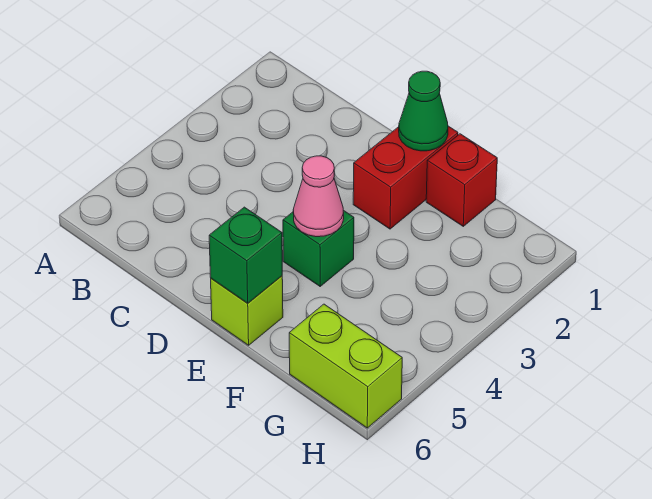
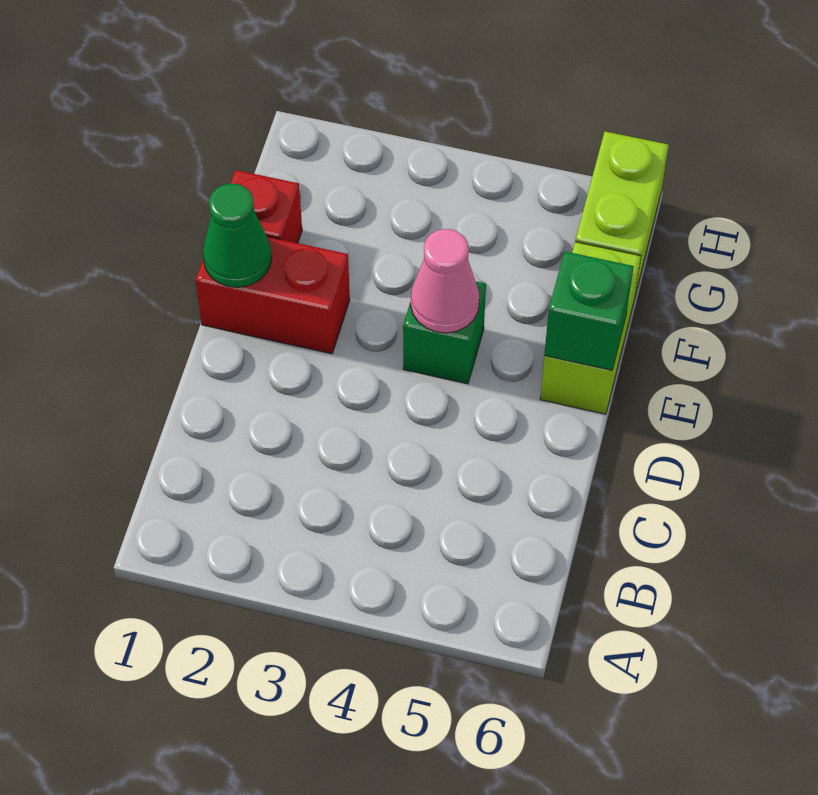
lime 1x1 brick [211,276,283,345] -> lime 1x2 brick [540,242,641,414]

